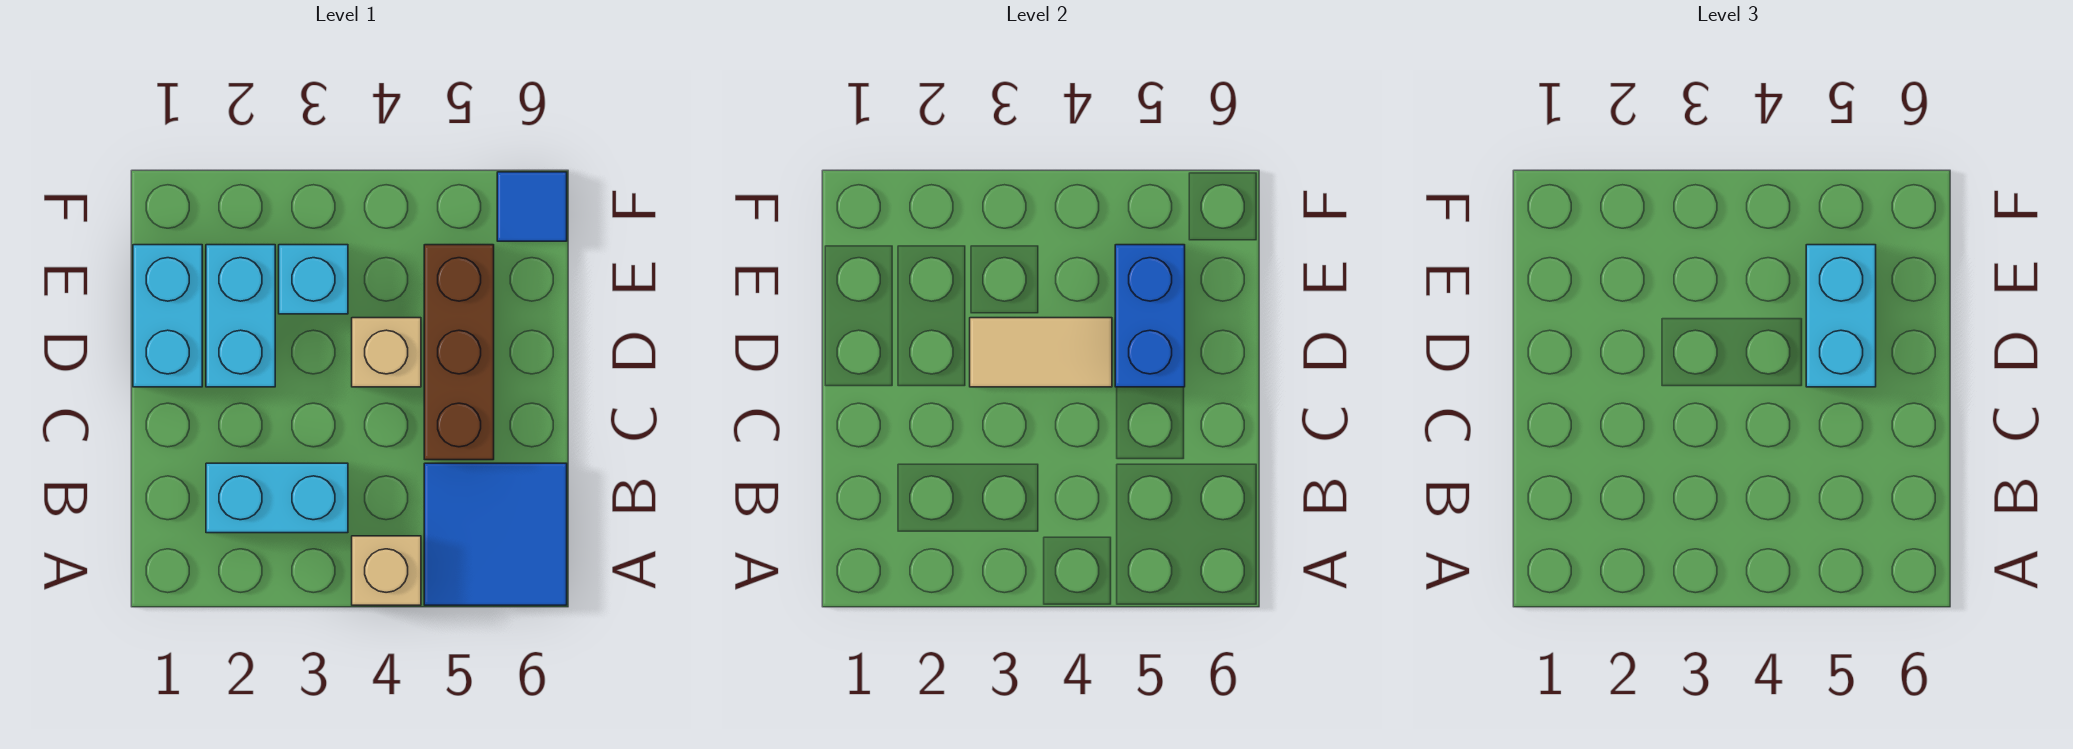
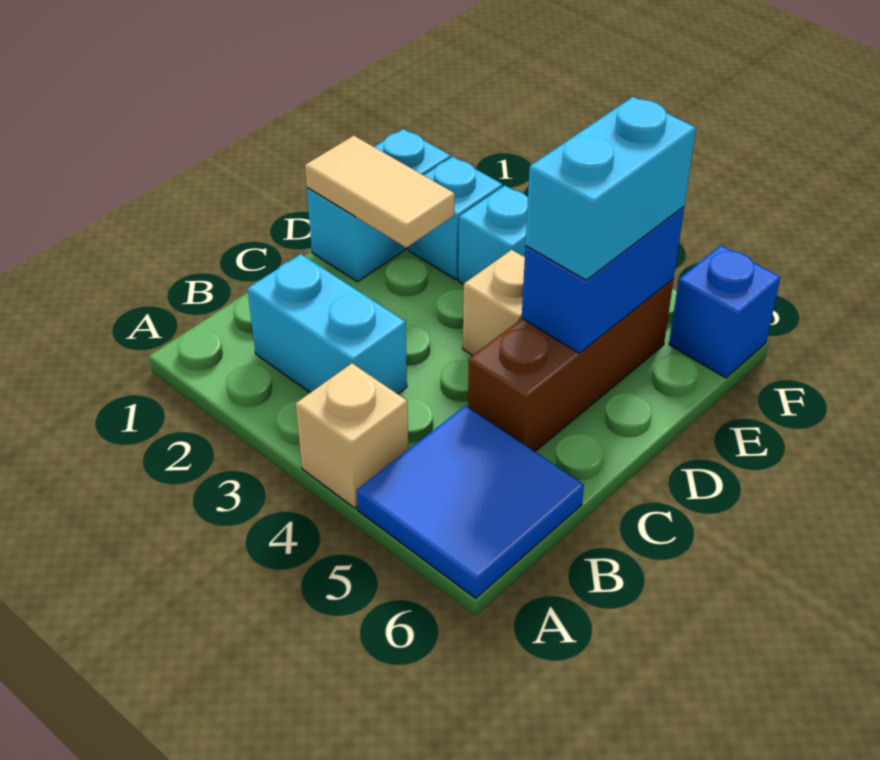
cyan 1x2 brick [206,245,275,387] -> cyan 1x1 brick [408,157,502,280]
tan 1x2 tile [970,318,1112,387] -> tan 1x2 tile moved to [305,136,455,248]
blue 1x1 tile [497,172,567,241] -> blue 1x1 brick [669,245,780,378]

